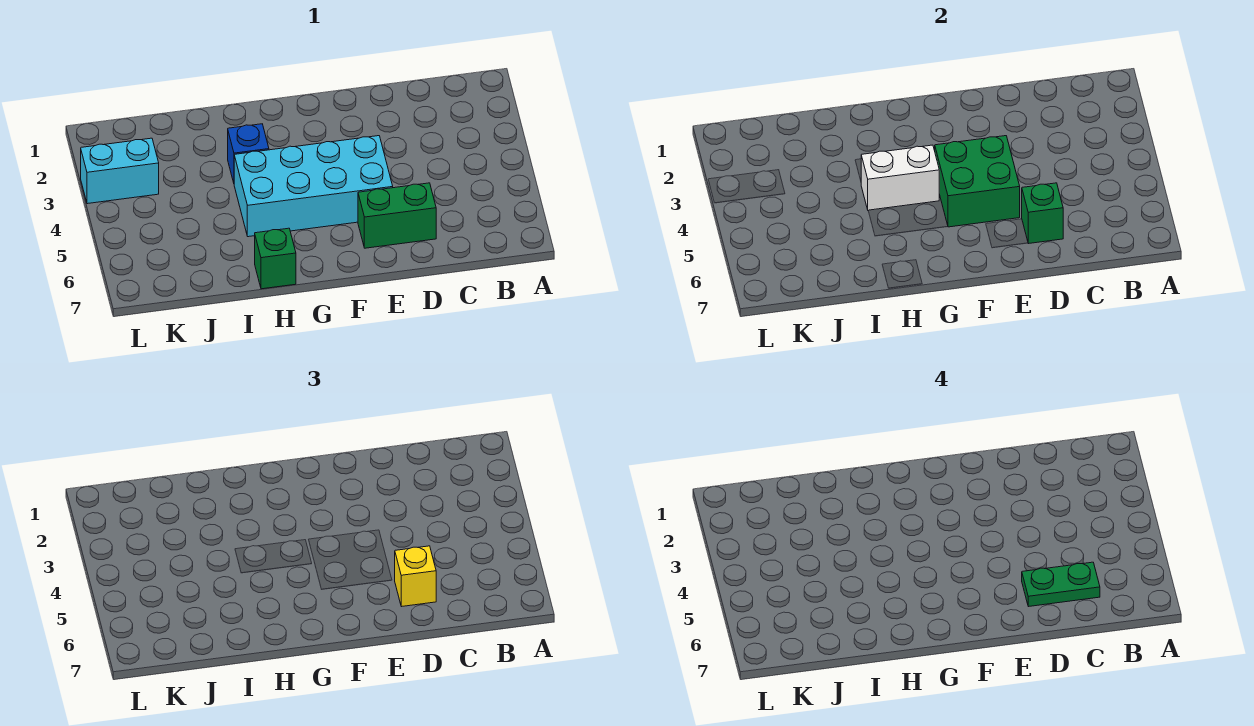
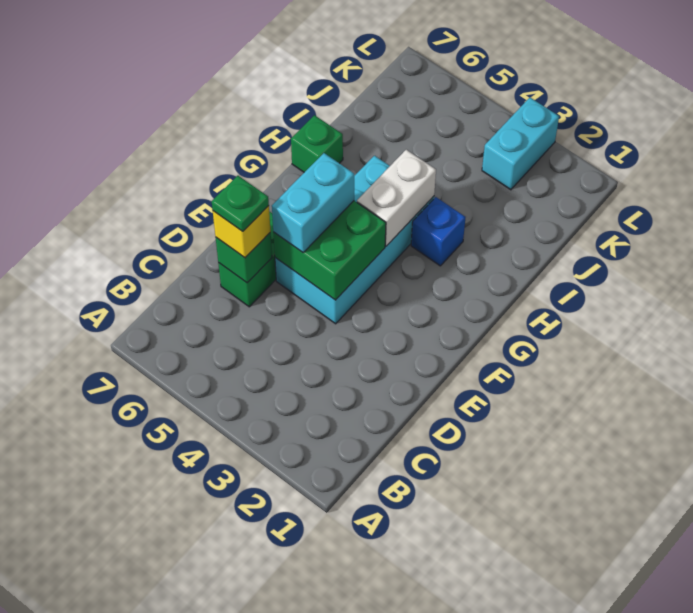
green 1x2 plate [1022,562,1100,607] -> green 1x1 plate [212,176,269,231]
none -> cyan 1x2 brick [272,153,354,252]

